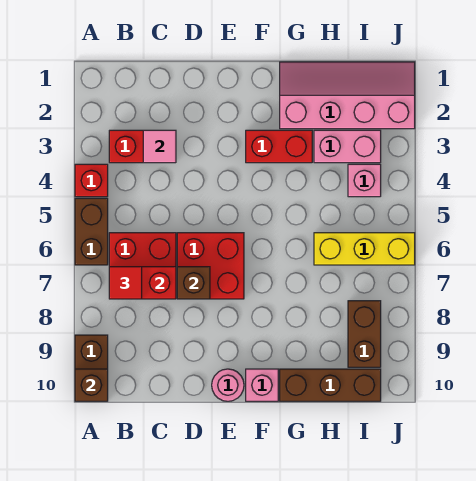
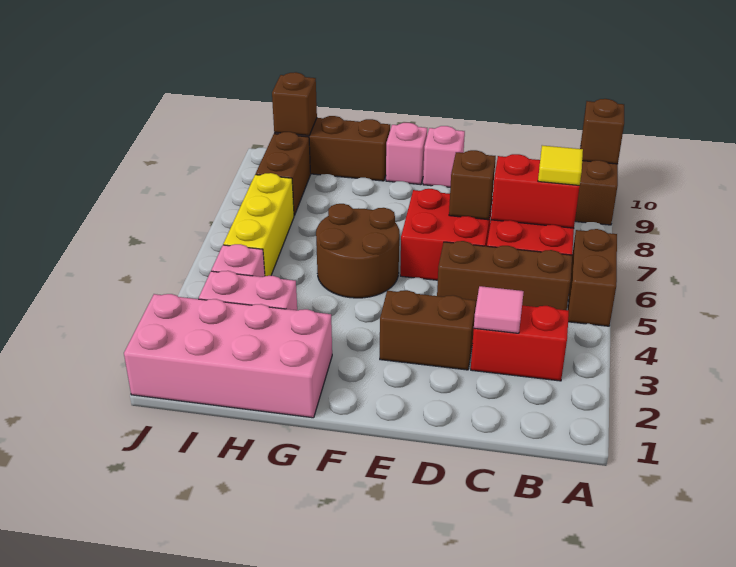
red 1x1 brick [75,164,108,197] -> none
none -> brown 1x3 brick [437,241,572,310]
red 1x1 tile [109,267,142,299] -> yellow 1x1 tile [538,145,583,185]
none -> brown 1x2 brick [380,290,476,370]
pink 1x1 round brick [212,369,244,401] -> pink 1x1 brick [423,126,465,187]
red 1x2 brick [246,130,312,163] -> none
none -> brown 2x2 round brick [316,204,399,298]
pink 2x4 slope [280,62,415,129] -> pink 2x4 brick [124,294,332,418]
yellow 1x3 brick [314,233,415,265] -> yellow 1x3 brick turned to [223,173,294,276]
none -> brown 1x1 brick [272,72,317,135]

